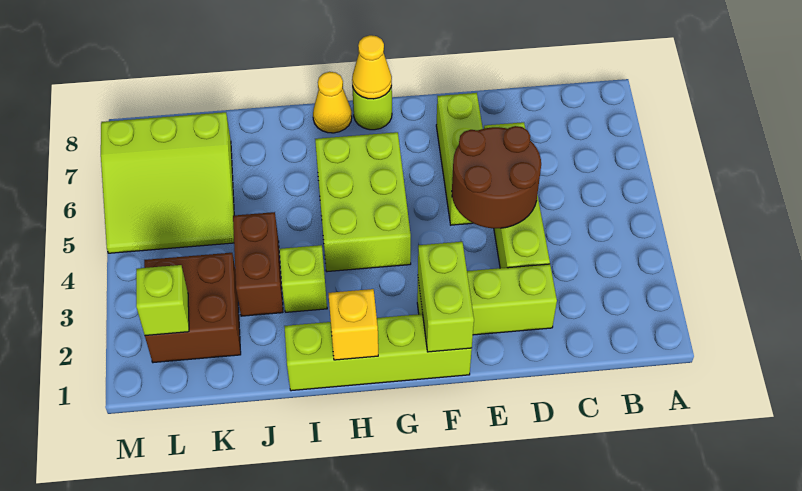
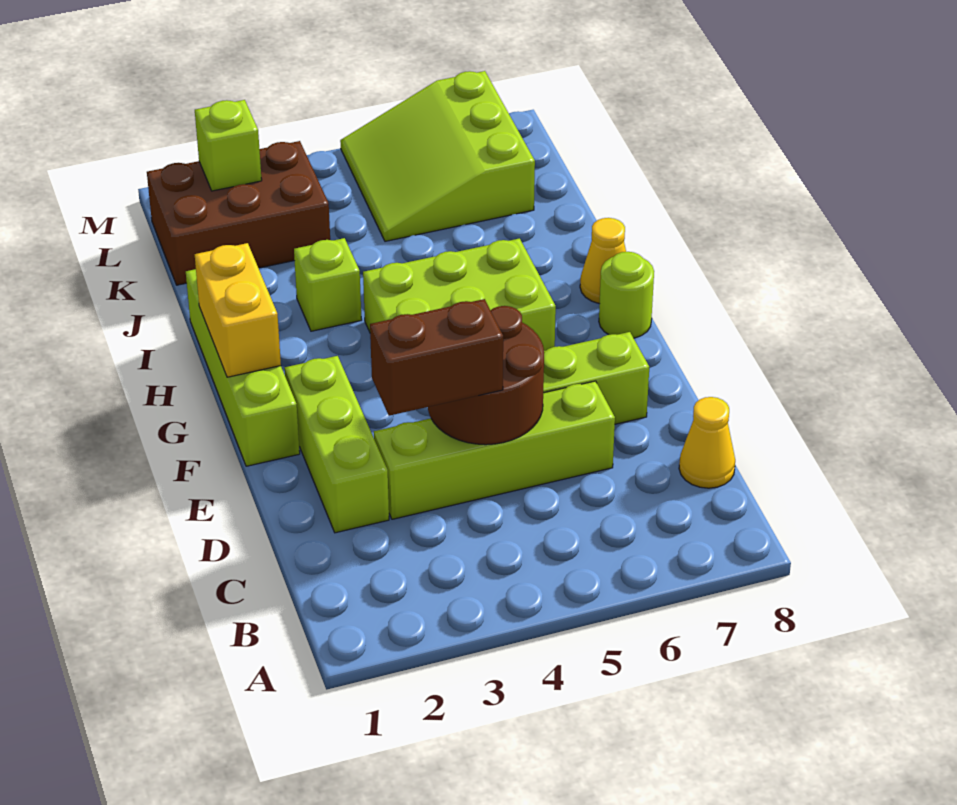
lime 1x2 brick [418,242,474,352] -> none
yellow 1x1 cone [352,35,392,99] -> yellow 1x1 cone moved to [679,397,735,488]
yellow 1x1 brick [328,289,378,360] -> yellow 1x2 brick [195,243,281,377]
brown 1x2 brick [233,212,283,316] -> brown 1x2 brick moved to [370,299,503,416]
brown 2x2 brick [144,253,241,363] -> brown 2x3 brick [147,141,330,285]

